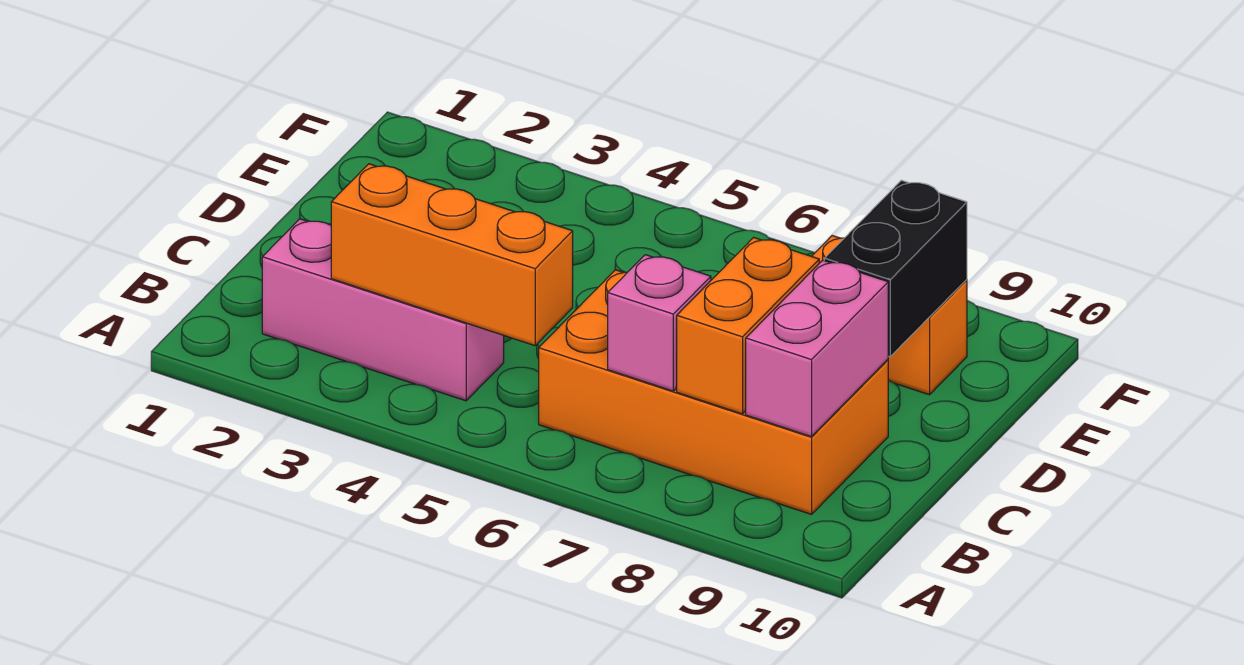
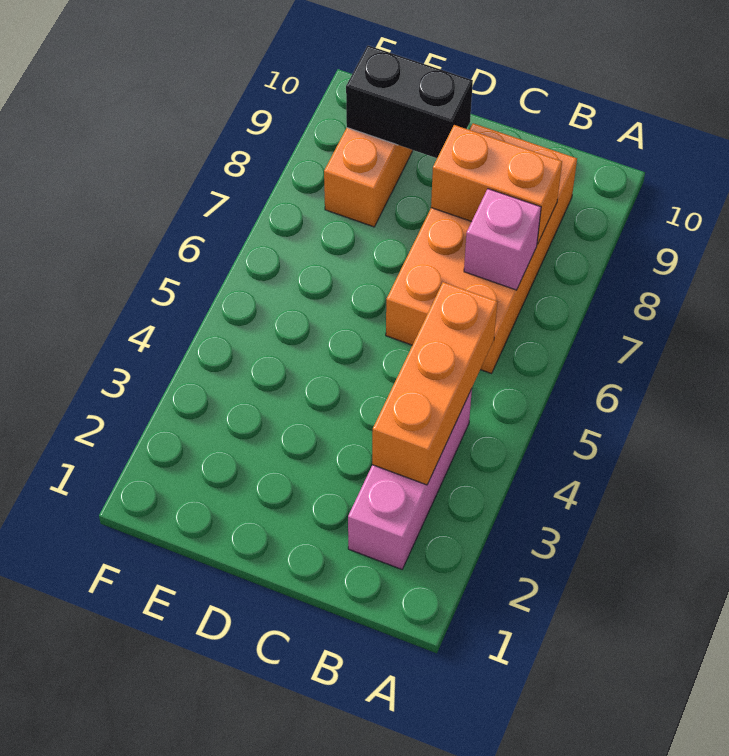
pink 1x2 brick [746,260,888,437] -> none

